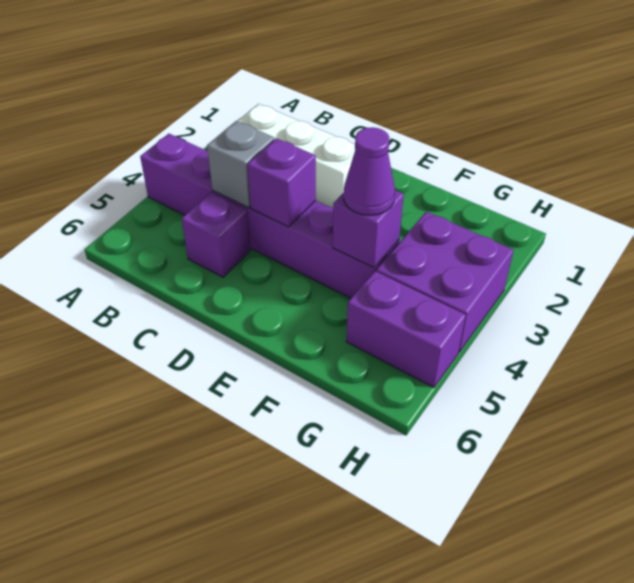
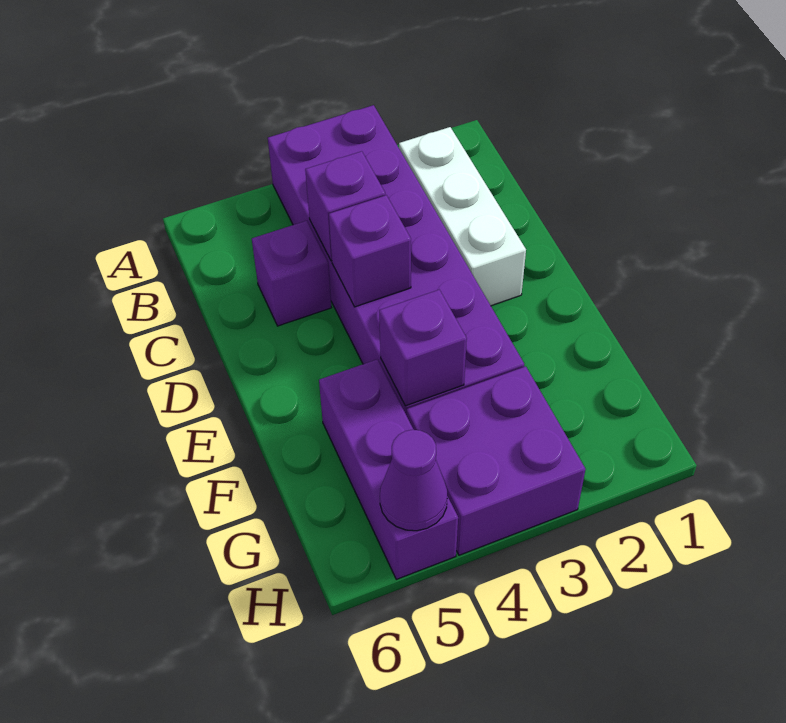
purple 1x6 brick [140,134,399,298] -> purple 2x6 brick [268,105,524,415]
grey 1x1 brick [207,121,274,208] -> purple 1x1 brick [305,151,385,261]
purple 1x1 cone [343,127,395,215] -> purple 1x1 cone moved to [380,430,447,531]
purple 1x2 brick [346,271,466,388] -> purple 1x3 brick [319,359,458,579]

